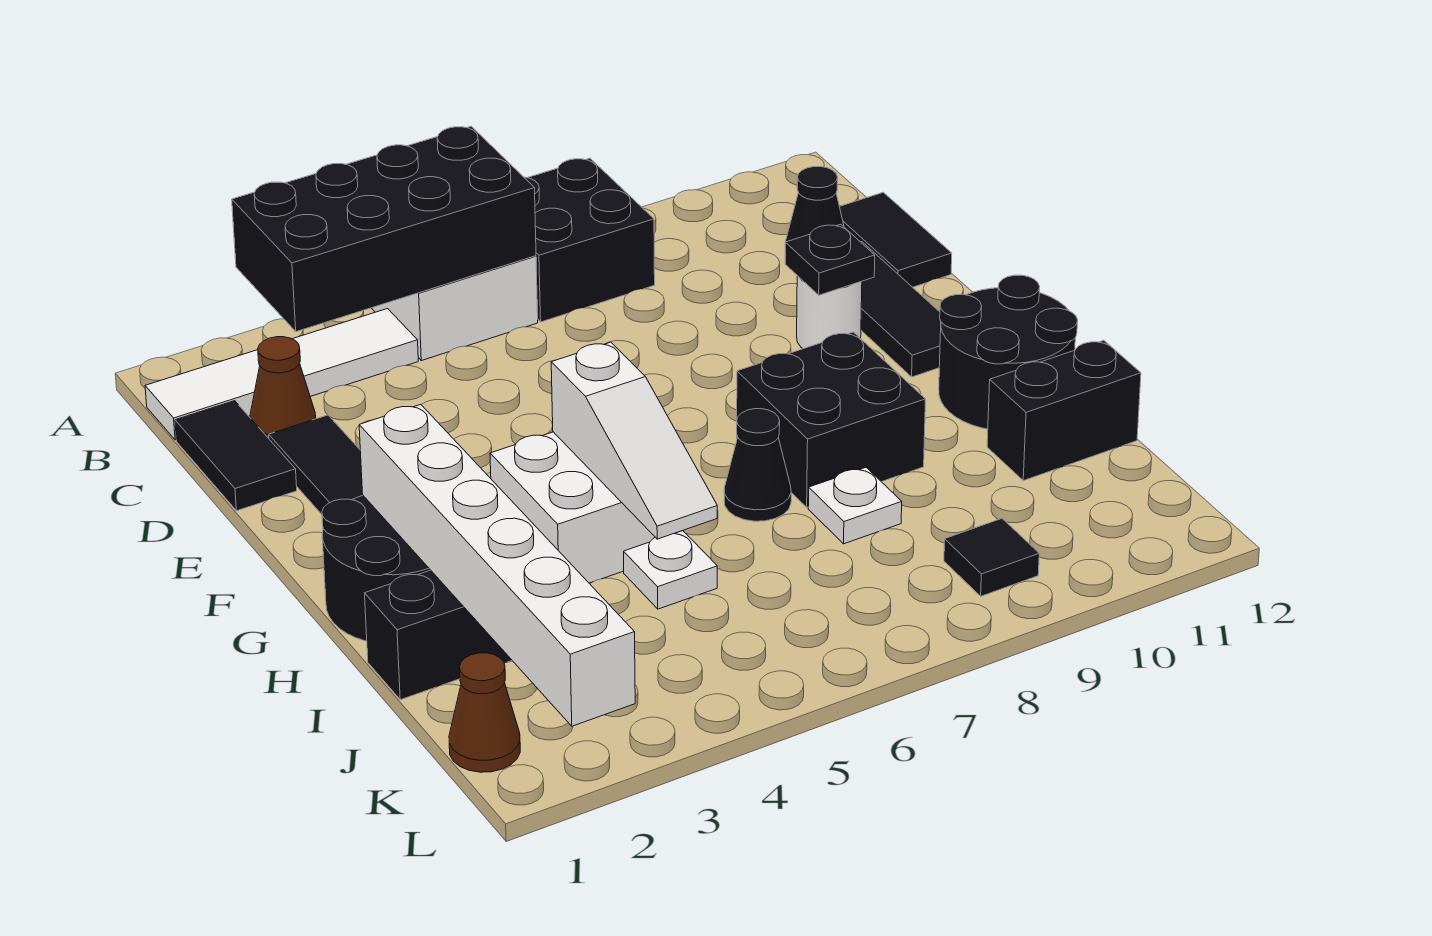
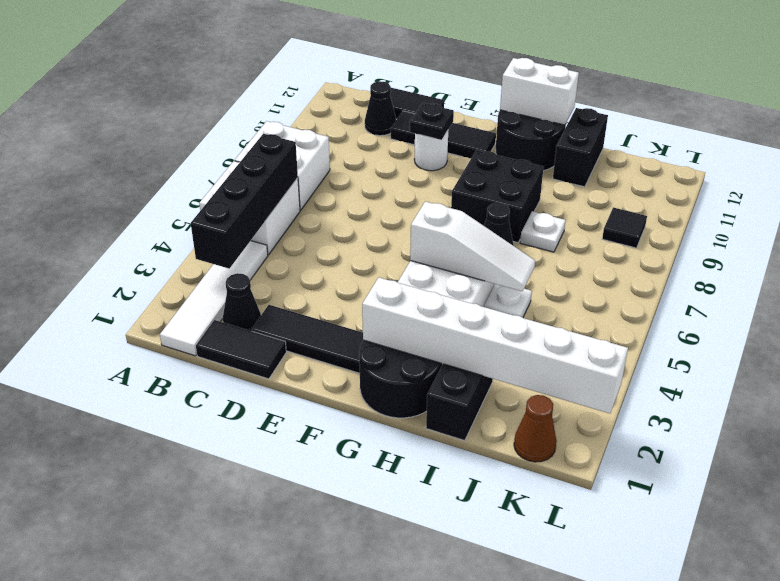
black 2x4 brick [232,126,536,332] -> black 1x4 brick [191,134,298,268]
black 2x2 brick [524,158,655,322] -> white 2x2 brick [235,121,330,210]
brown 1x1 cone [250,337,316,438] -> black 1x1 cone [223,273,261,331]
none -> white 1x2 brick [500,58,579,125]

